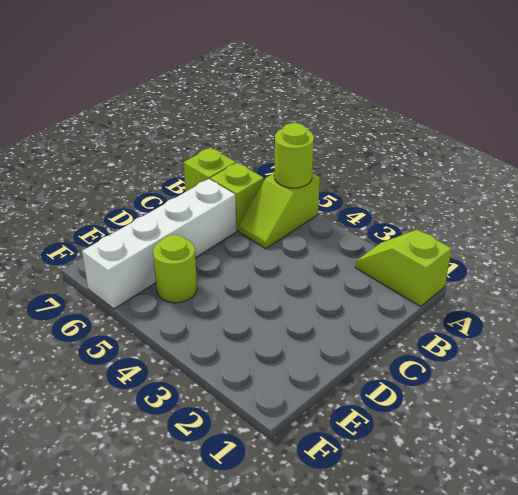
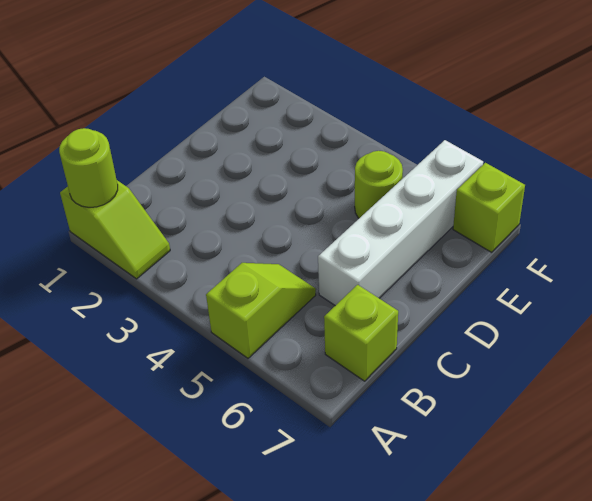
lime 1x1 round brick [274,123,314,188] -> lime 1x1 round brick moved to [59,128,118,208]
lime 1x1 brick [210,163,264,231] -> lime 1x1 brick moved to [453,163,525,252]

